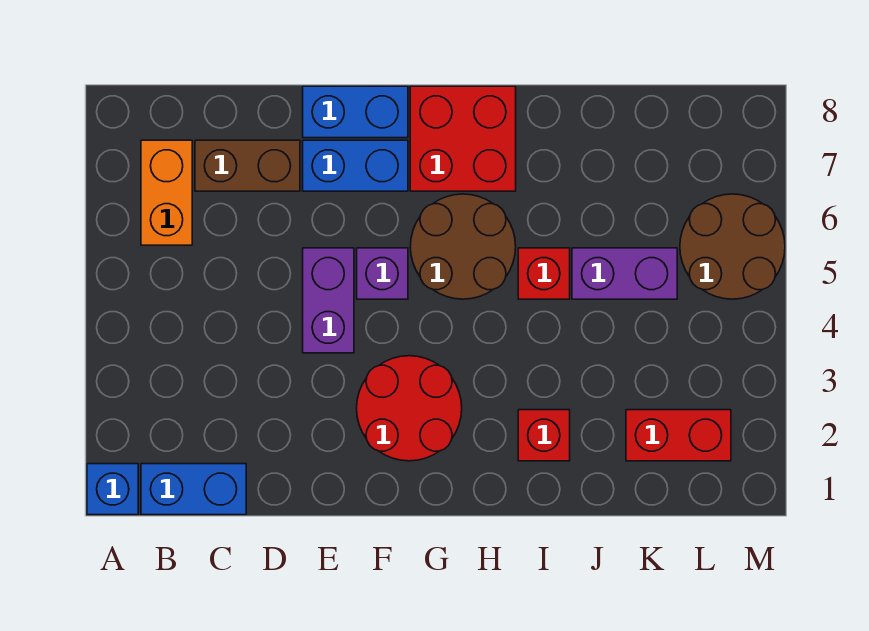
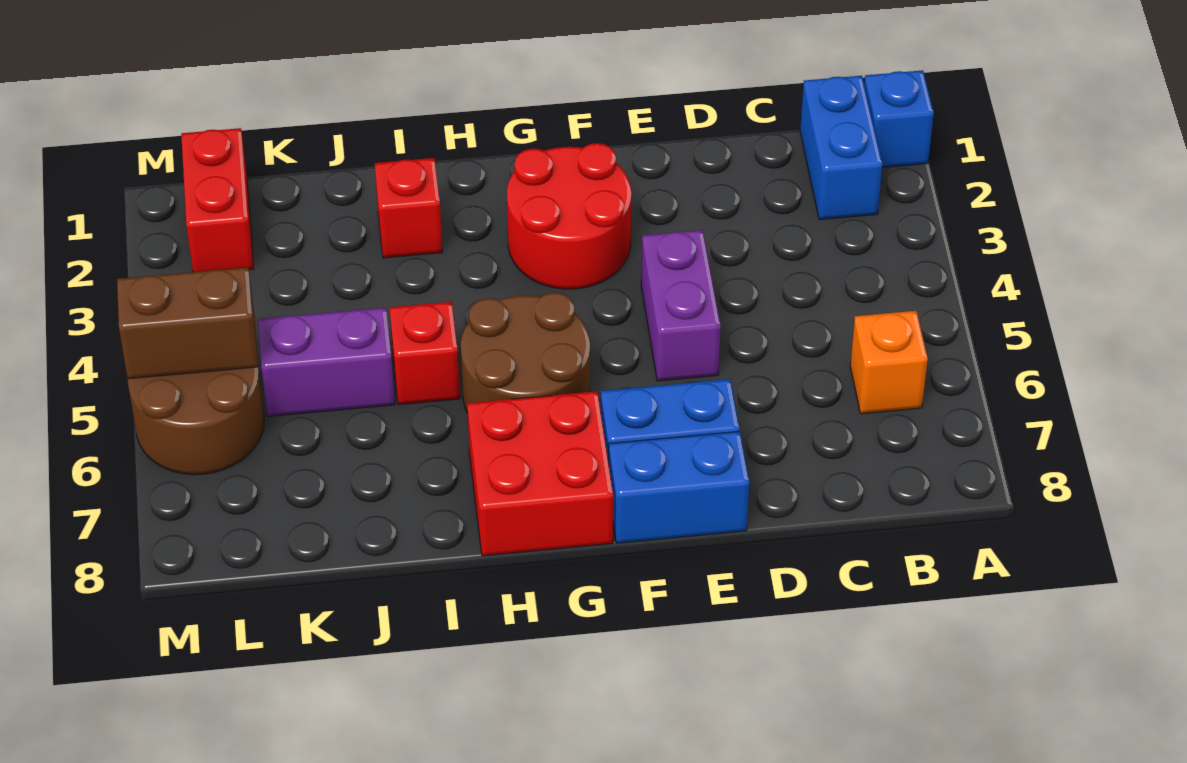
blue 1x2 brick [141,464,246,515] -> blue 1x2 brick turned to [800,76,883,220]
orange 1x2 brick [141,140,192,245] -> orange 1x1 brick [850,311,928,414]
brown 1x2 brick [195,140,300,191] -> brown 1x2 brick moved to [117,267,258,379]
purple 1x1 brick [357,248,408,299] -> none
red 1x2 brick [626,410,731,461] -> red 1x2 brick turned to [181,128,254,272]

